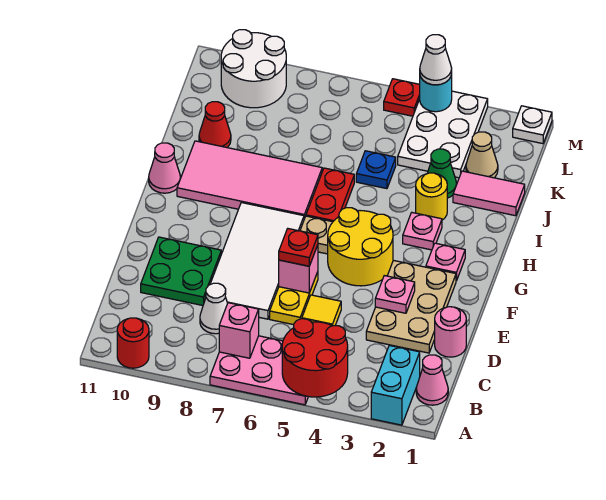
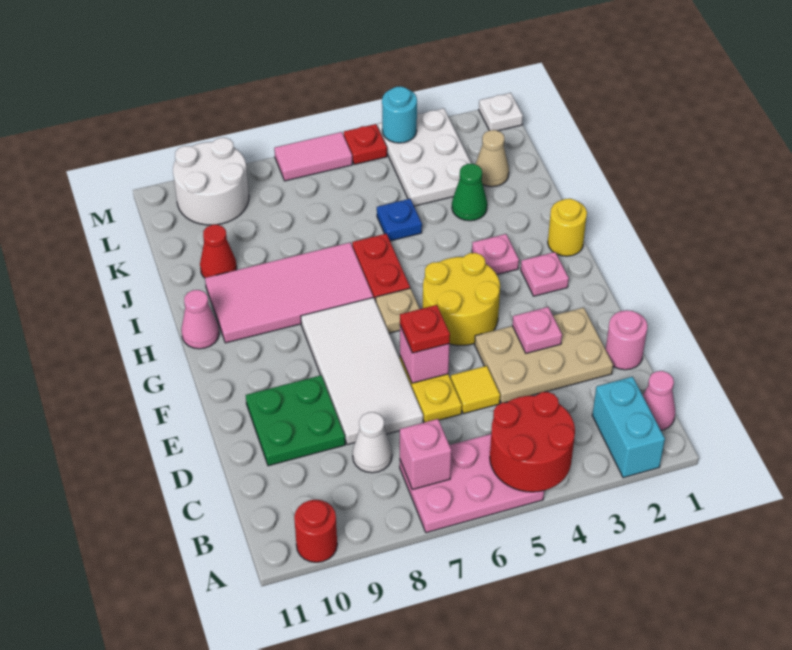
tan 2x3 plate [366,260,456,353] -> tan 2x3 plate turned to [475,308,613,403]
yellow 1x1 round brick [416,173,447,220] -> yellow 1x1 round brick moved to [548,199,587,256]
pink 1x2 tile [453,171,525,216] -> pink 1x2 tile moved to [274,132,352,181]
white 1x1 cone [420,35,452,85] -> none

